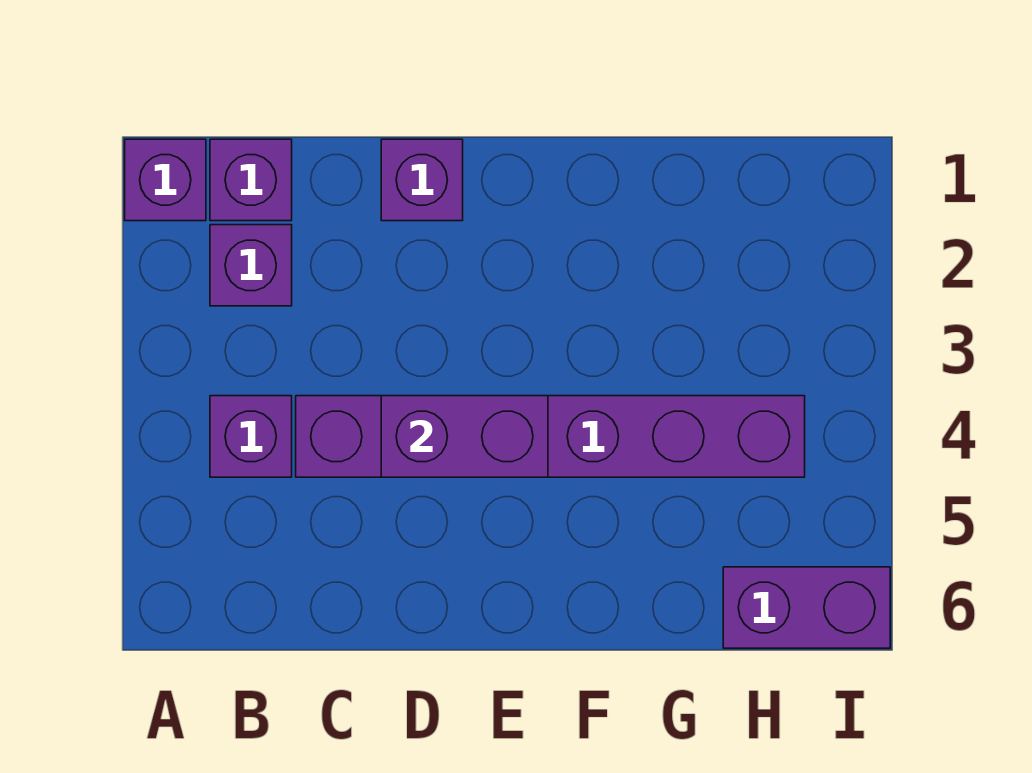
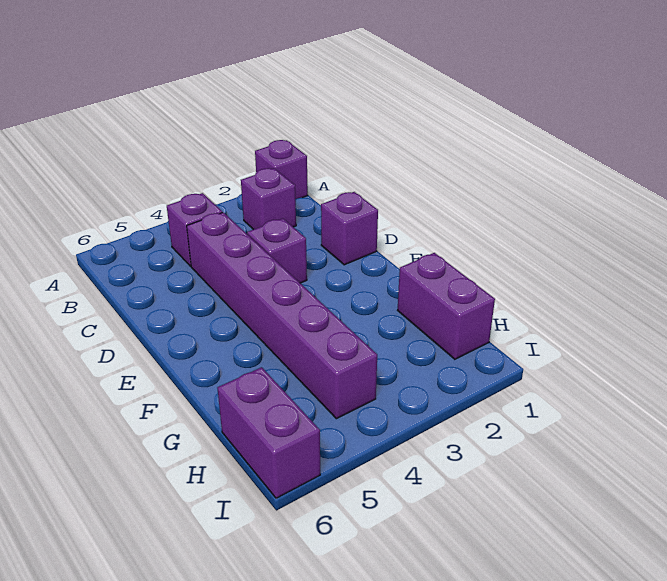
purple 1x1 brick [210,139,292,221] -> purple 1x1 brick moved to [247,219,307,283]
purple 1x2 brick [381,396,548,477] -> purple 1x2 brick moved to [398,253,495,359]

